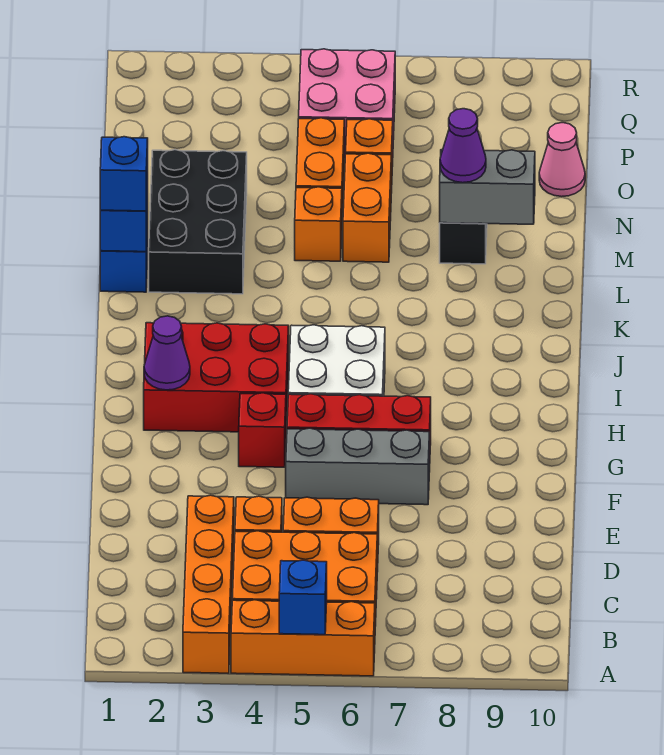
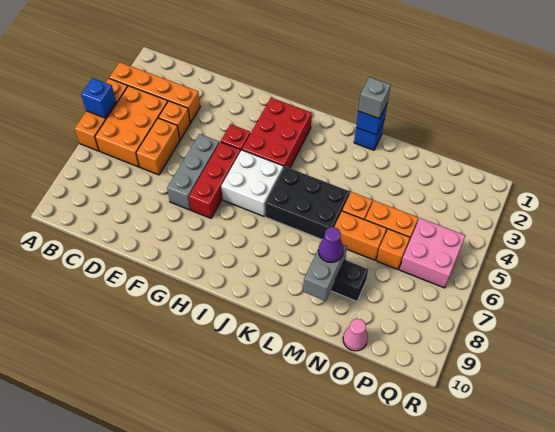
purple 1x1 cone [144,316,190,390] -> none
blue 1x1 brick [100,137,148,211] -> grey 1x1 brick [358,77,391,119]
black 2x3 brick [149,150,247,294] -> black 2x3 brick moved to [265,167,350,240]

